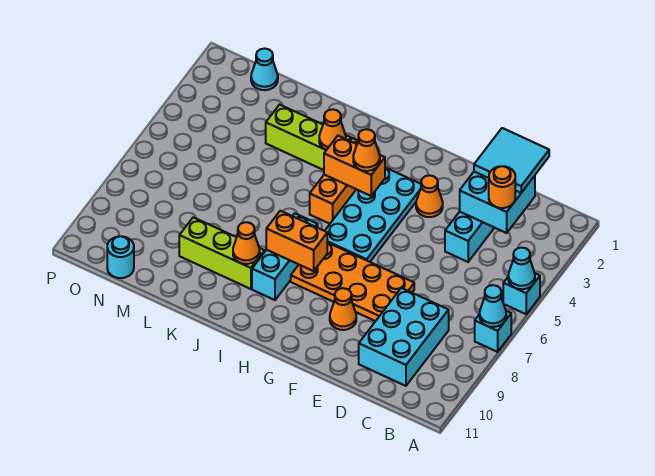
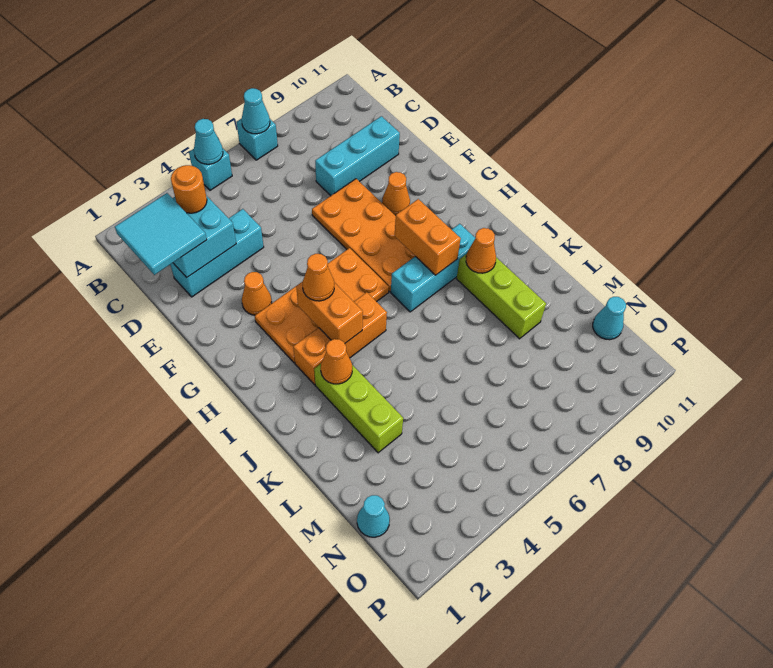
cyan 2x3 brick [359,288,449,386] -> cyan 1x3 brick [315,116,400,196]
cyan 2x4 plate [325,168,421,262] -> orange 2x4 plate [255,248,389,363]
cyan 1x1 round brick [107,236,134,278] -> cyan 1x1 cone [593,297,626,340]

